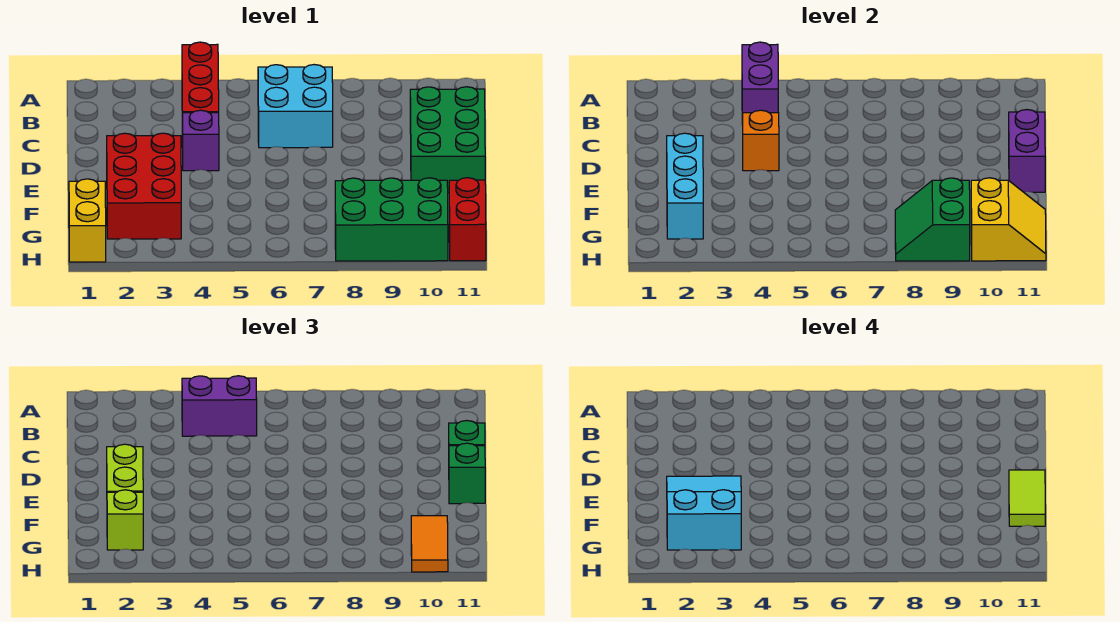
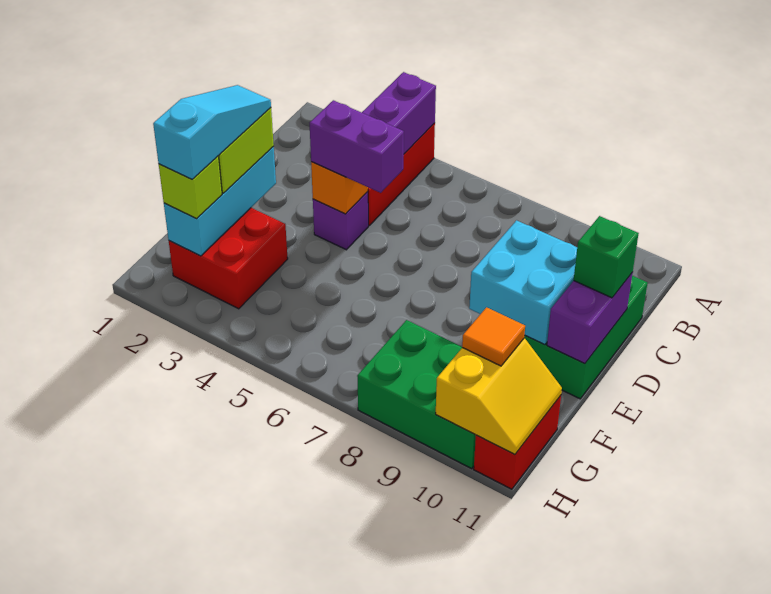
purple 1x2 brick [182,376,257,436] -> purple 1x2 brick moved to [310,100,404,193]
cyan 2x2 brick [258,65,333,148] -> cyan 2x2 brick moved to [469,220,577,345]
red 2x3 brick [107,133,181,239] -> red 2x2 brick [169,208,288,309]
cyan 2x3 slope [667,476,741,550] -> cyan 1x3 slope [153,85,271,179]
green 1x1 brick [449,443,485,504] -> none
lime 1x2 tile [1009,470,1045,526] -> none
yellow 1x2 brick [69,179,106,262] -> none
green 2x2 slope [895,178,970,261] -> none
orange 1x2 tile [411,516,448,572] -> orange 1x1 tile [462,307,525,366]

